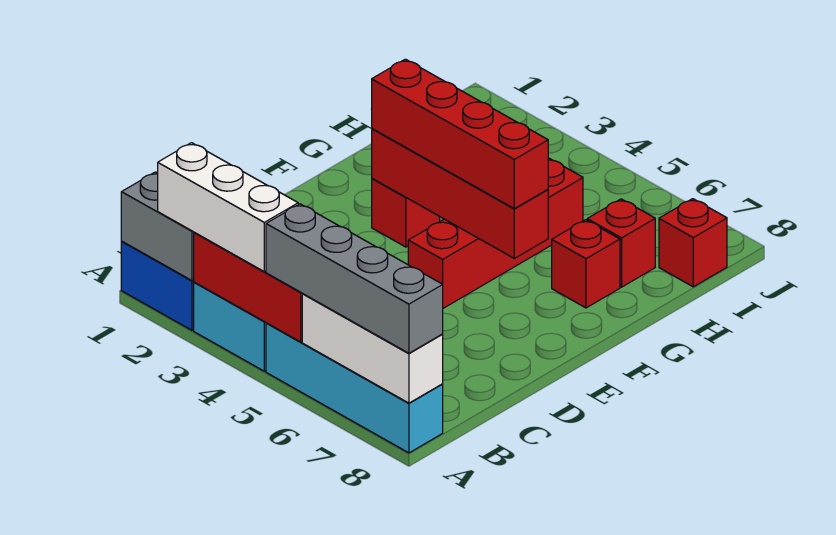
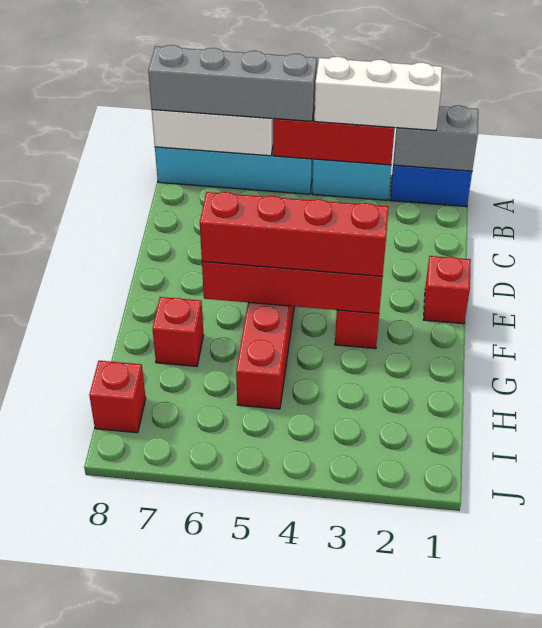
red 1x1 brick [587,199,655,287] -> red 1x1 brick moved to [423,256,471,324]

